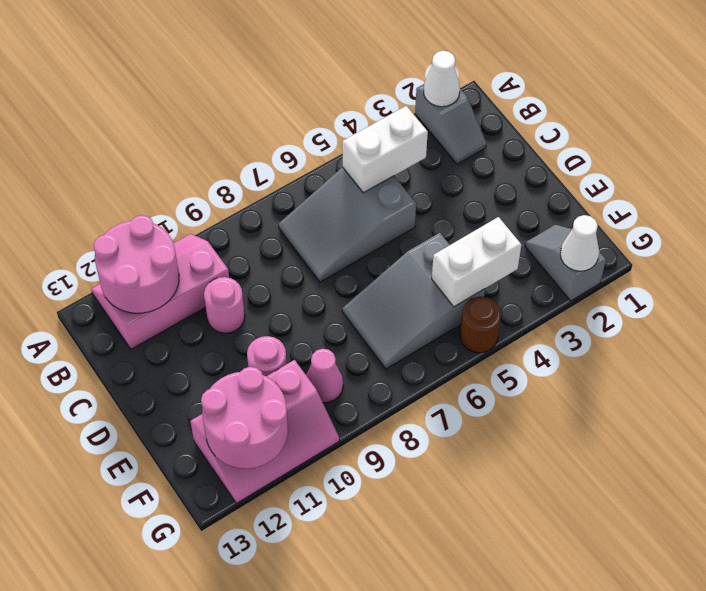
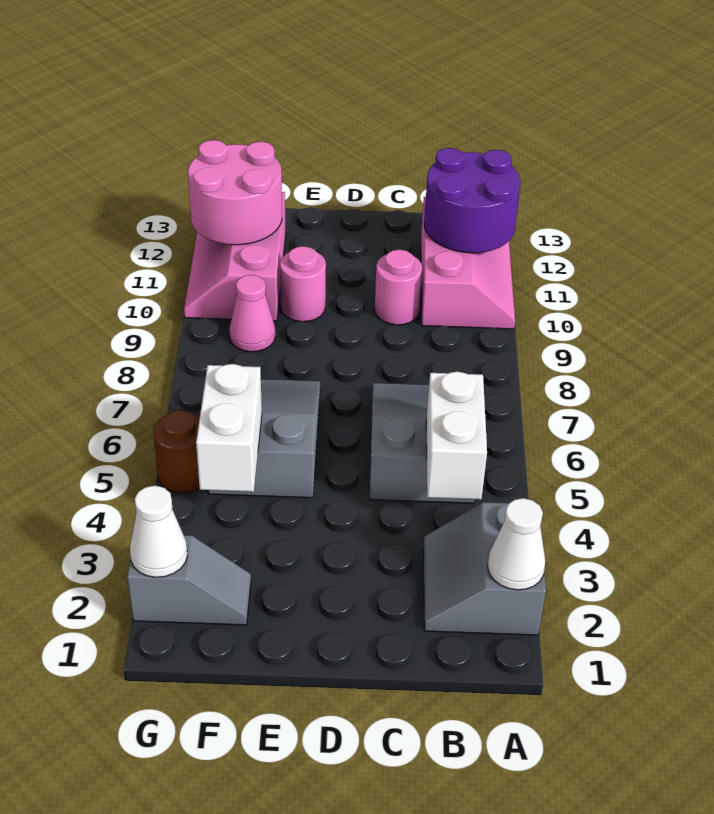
grey 1x2 slope [415,84,487,164] -> grey 2x2 slope [424,502,546,635]
pink 2x2 round brick [93,215,179,313] -> purple 2x2 round brick [424,148,521,253]

